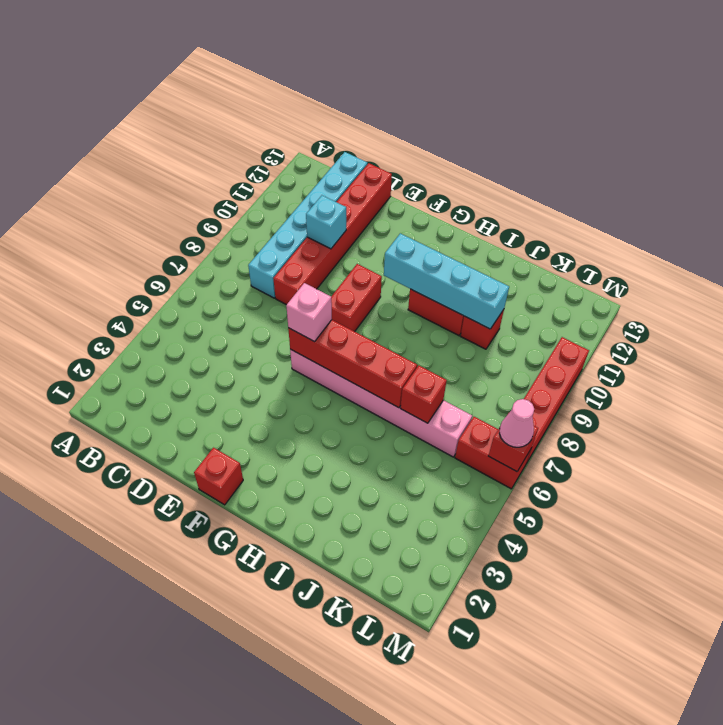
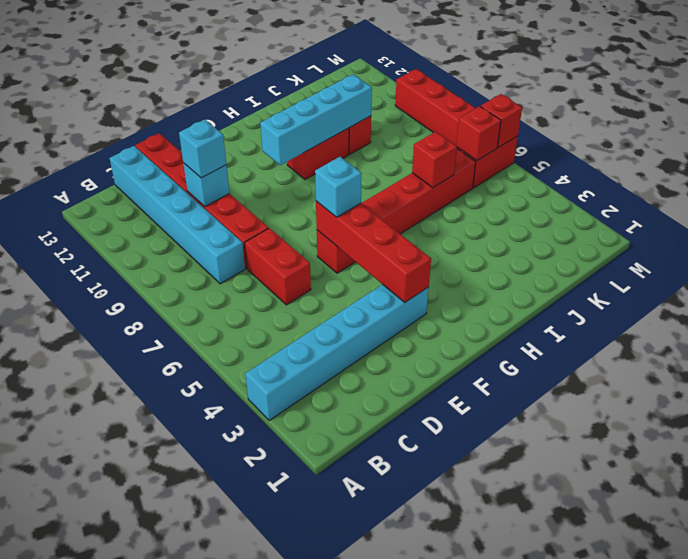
none -> cyan 1x6 brick [245,284,429,420]
none -> cyan 1x1 brick [179,119,226,178]
red 1x1 brick [194,448,243,505] -> red 1x1 brick moved to [456,106,501,161]
pink 1x6 brick [290,349,472,457] -> red 1x6 brick [317,149,476,273]
red 1x4 brick [288,320,417,408] -> red 1x4 brick turned to [316,201,431,302]
pink 1x1 brick [286,283,332,342] -> cyan 1x1 brick [315,157,362,217]
red 1x2 brick [331,264,382,332] -> red 1x2 brick moved to [245,228,311,305]
pink 1x1 cone [500,399,534,447] -> none

